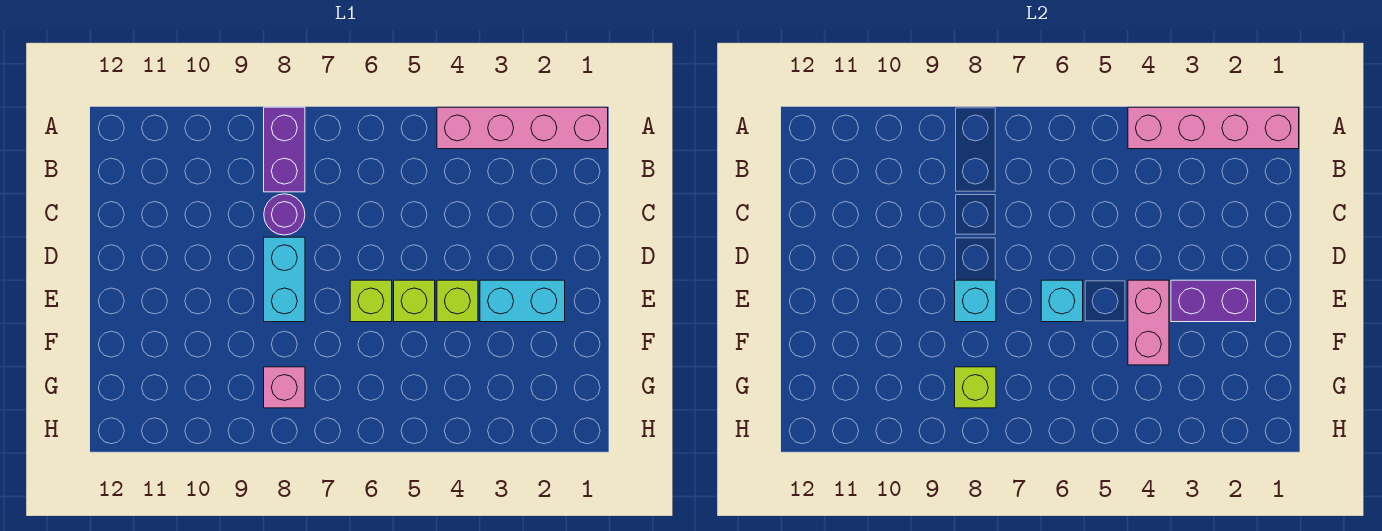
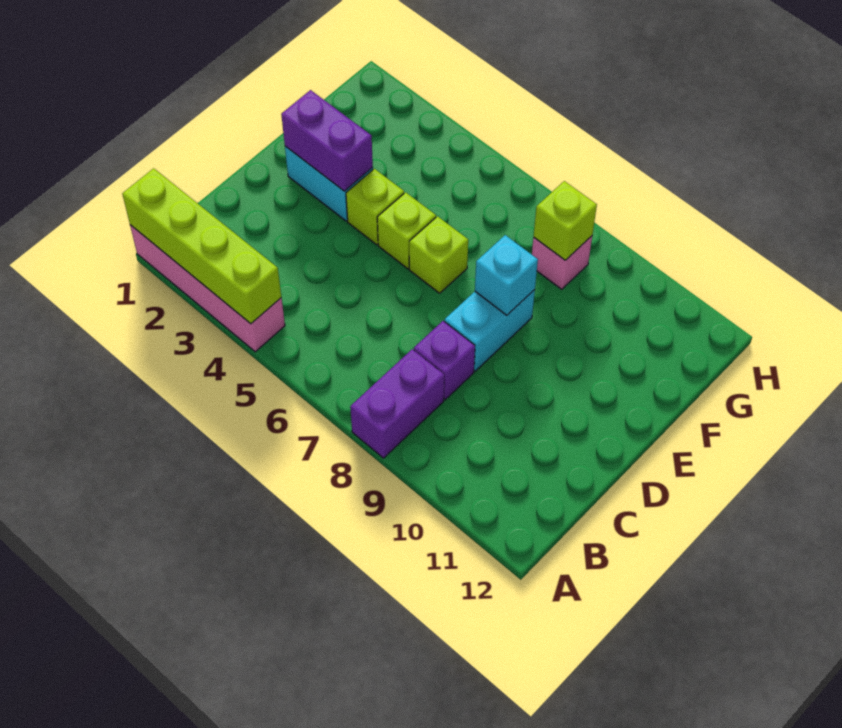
pink 1x4 brick [1128,107,1299,149] -> lime 1x4 brick [122,168,281,324]
purple 1x1 round brick [264,194,305,235] -> purple 1x1 brick [414,321,475,400]
pink 1x2 brick [1128,280,1169,365] -> none
cyan 1x1 brick [1041,280,1083,322] -> none

